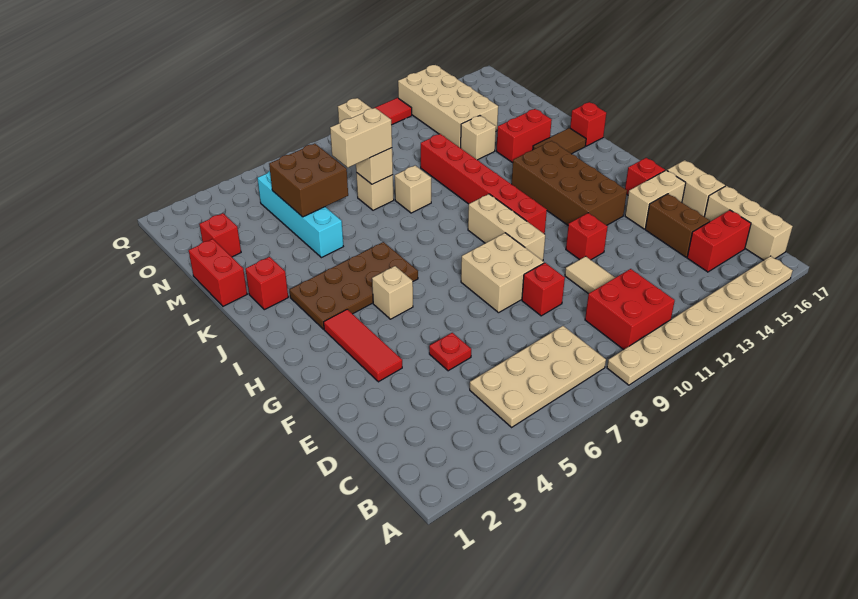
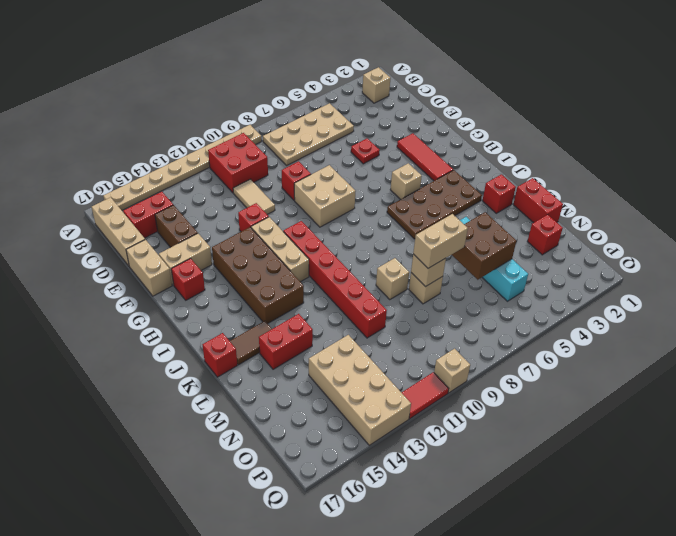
tan 1x3 brick [468,194,545,261] -> tan 1x3 brick moved to [251,217,309,282]
tan 1x1 brick [461,116,496,160] -> tan 1x1 brick moved to [362,67,390,103]

